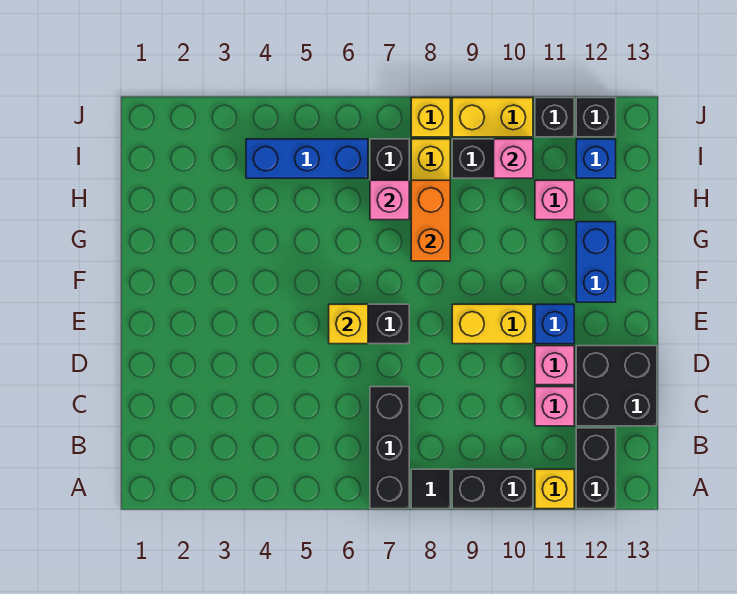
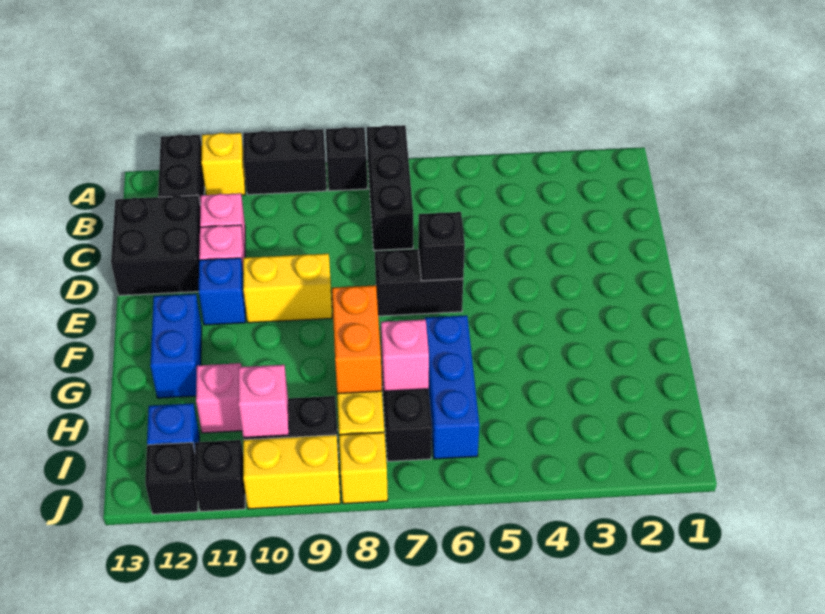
black 1x1 tile [411,469,450,509] -> black 1x1 brick [326,127,367,191]
yellow 1x1 brick [329,304,368,344] -> black 1x1 brick [418,212,465,281]
blue 1x3 brick [246,139,368,178] -> blue 1x3 brick turned to [424,315,479,459]

